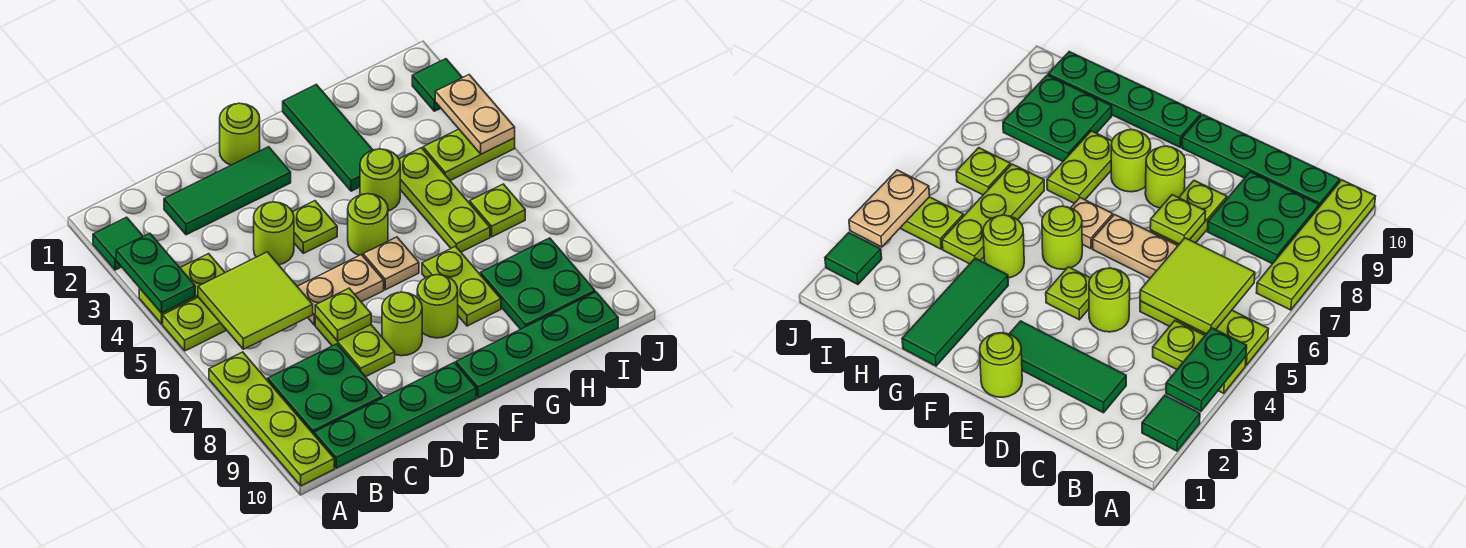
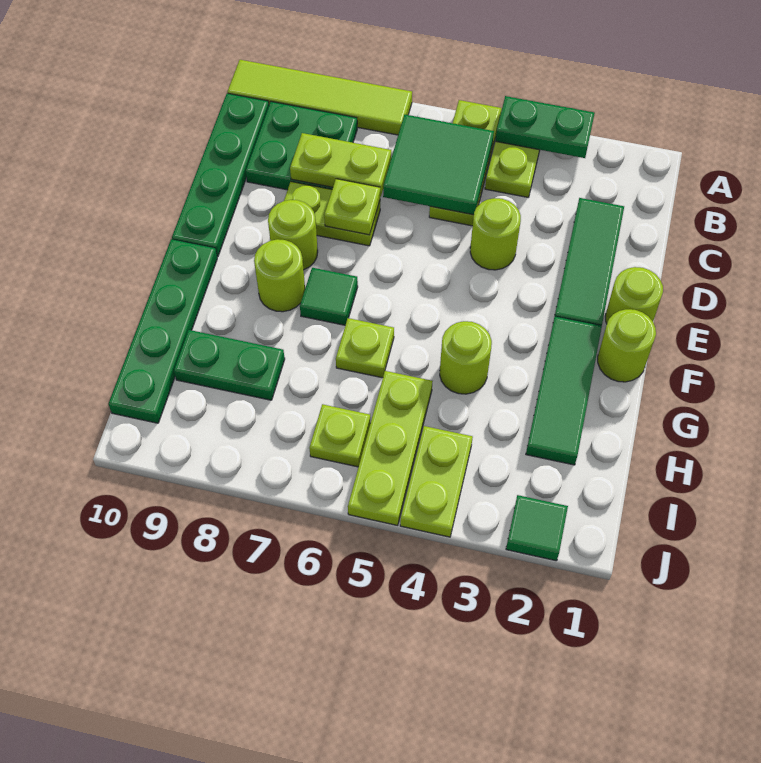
green 1x1 tile [93,217,143,270] -> green 1x1 tile moved to [300,268,358,325]
lime 1x4 plate [209,352,334,486] -> lime 1x4 tile [227,60,412,135]
lime 2x2 tile [198,252,313,349] -> green 2x2 tile [383,115,494,215]
tan 1x2 plate [297,255,384,325] -> none
lime 1x1 plate [293,201,337,253] -> lime 1x1 plate moved to [336,318,394,378]
lime 1x1 round brick [348,194,388,256] -> lime 1x1 round brick moved to [598,309,656,382]
tan 1x1 plate [363,237,419,290] -> none
green 1x3 tile [283,84,372,191] -> green 1x3 tile turned to [526,316,602,465]
lime 1x2 plate [422,246,501,326] -> lime 1x2 plate moved to [290,133,391,197]
lime 1x3 plate [399,148,490,252] -> lime 1x3 plate turned to [348,371,433,525]
green 2x2 plate [481,238,595,329] -> green 1x2 plate [174,330,285,400]
tan 1x2 plate [435,75,515,154] -> none

